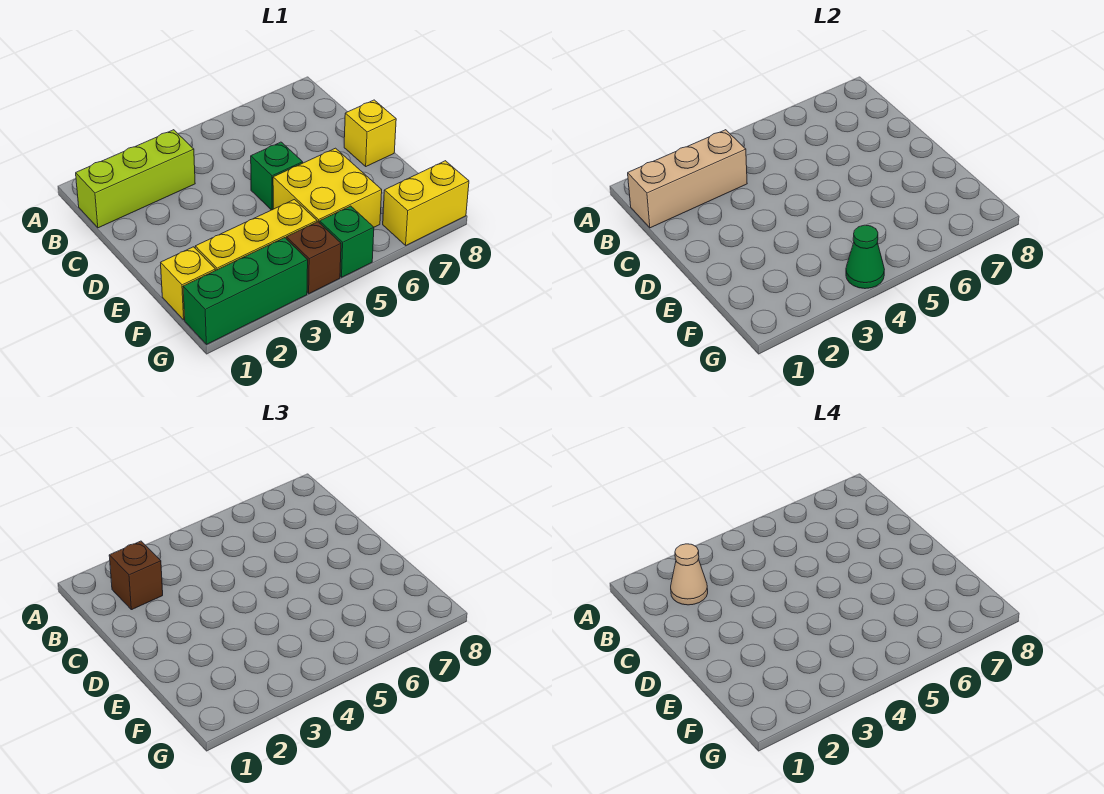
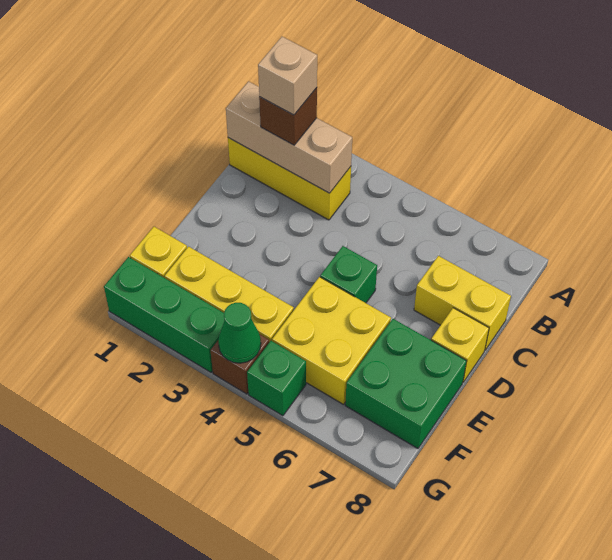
lime 1x3 brick [76,130,195,228] -> yellow 1x3 brick [228,138,351,220]
tan 1x1 cone [671,544,708,605] -> tan 1x1 brick [258,37,317,115]
none -> green 2x2 brick [345,319,466,449]
yellow 1x2 brick [383,161,469,245] -> yellow 1x2 brick moved to [414,256,511,350]

